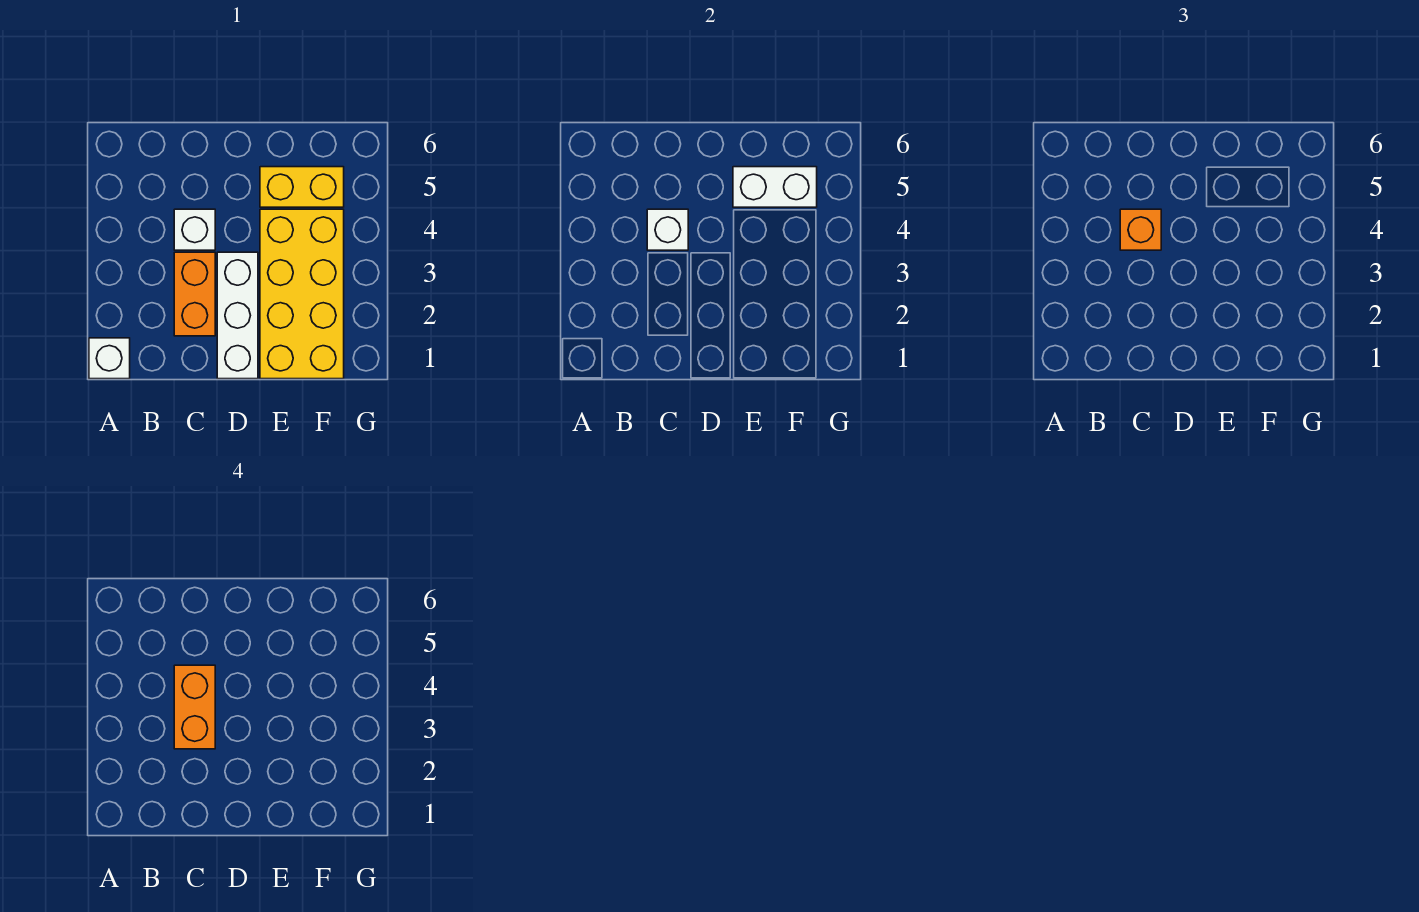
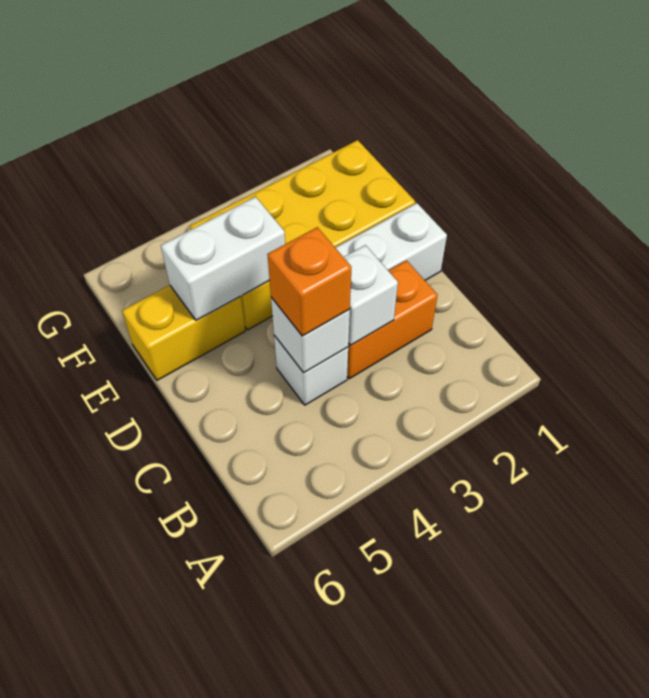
white 1x1 brick [89,338,130,379] -> white 1x1 brick moved to [344,245,398,345]
orange 1x2 brick [174,665,215,749] -> none
yellow 1x2 brick [260,167,344,207] -> yellow 1x2 brick turned to [122,285,245,380]
white 1x2 brick [733,167,817,207] -> white 1x2 brick turned to [161,197,285,320]

